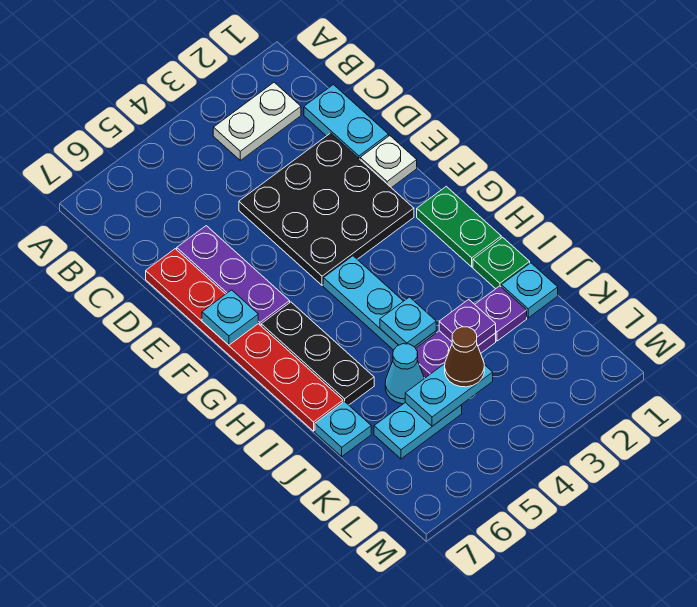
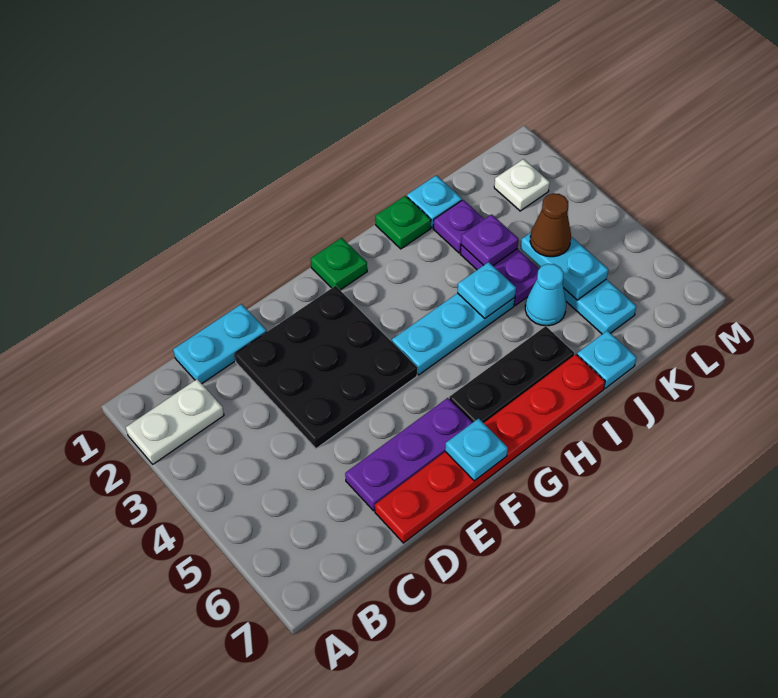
white 1x2 plate [213,82,301,160] -> white 1x2 plate turned to [126,379,224,464]
white 1x1 plate [360,136,417,188] -> white 1x1 plate moved to [494,159,550,211]
green 1x2 plate [417,186,501,267] -> green 1x1 plate [311,238,367,290]

